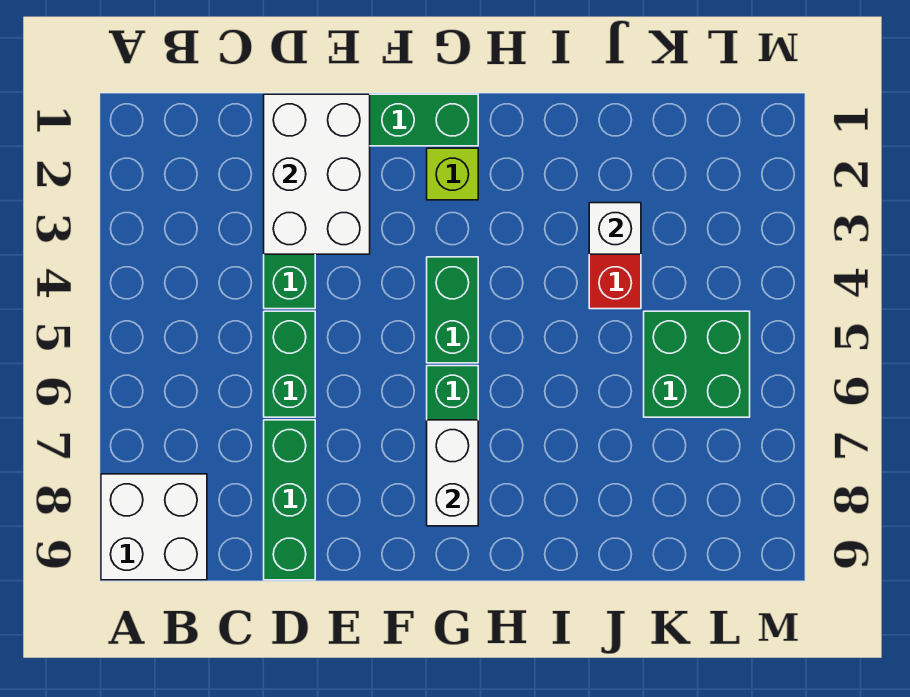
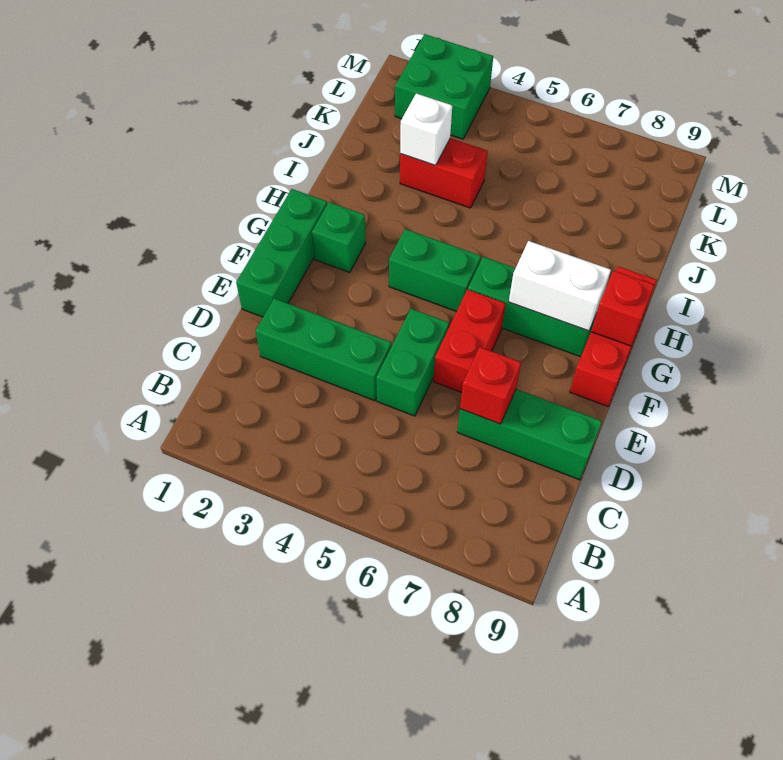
white 2x2 brick [101,474,207,580] -> none
white 2x3 brick [264,94,370,254] -> none
green 1x2 brick [264,311,315,417] -> green 1x2 brick turned to [376,308,449,416]
none -> red 1x1 brick [460,347,521,424]
none -> red 1x2 brick [434,290,506,392]
none -> red 1x3 brick [570,266,657,406]
lime 1x1 brick [427,148,478,200] -> green 1x1 brick [312,202,366,272]
none -> red 1x1 brick [591,270,654,346]
green 2x2 brick [644,311,750,417] -> green 2x2 brick moved to [395,34,493,139]

